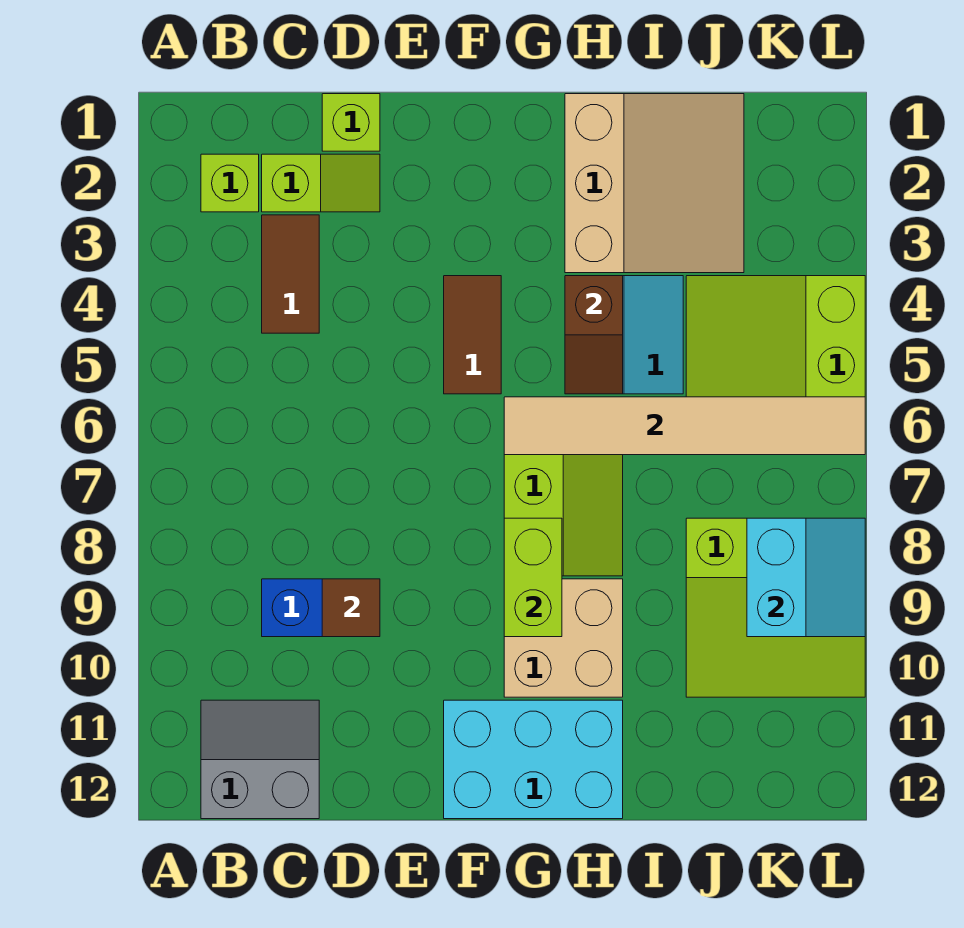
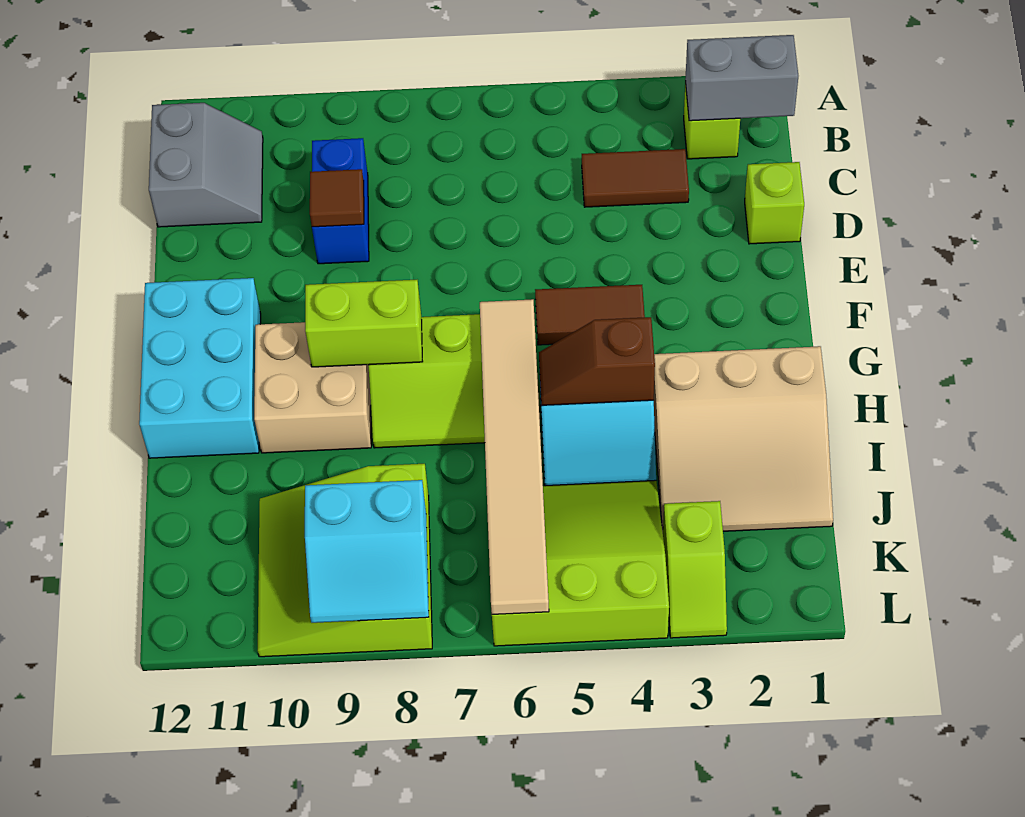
none -> grey 1x2 brick [685,35,798,121]
lime 1x2 slope [262,154,380,212] -> lime 1x2 slope moved to [663,501,727,638]

